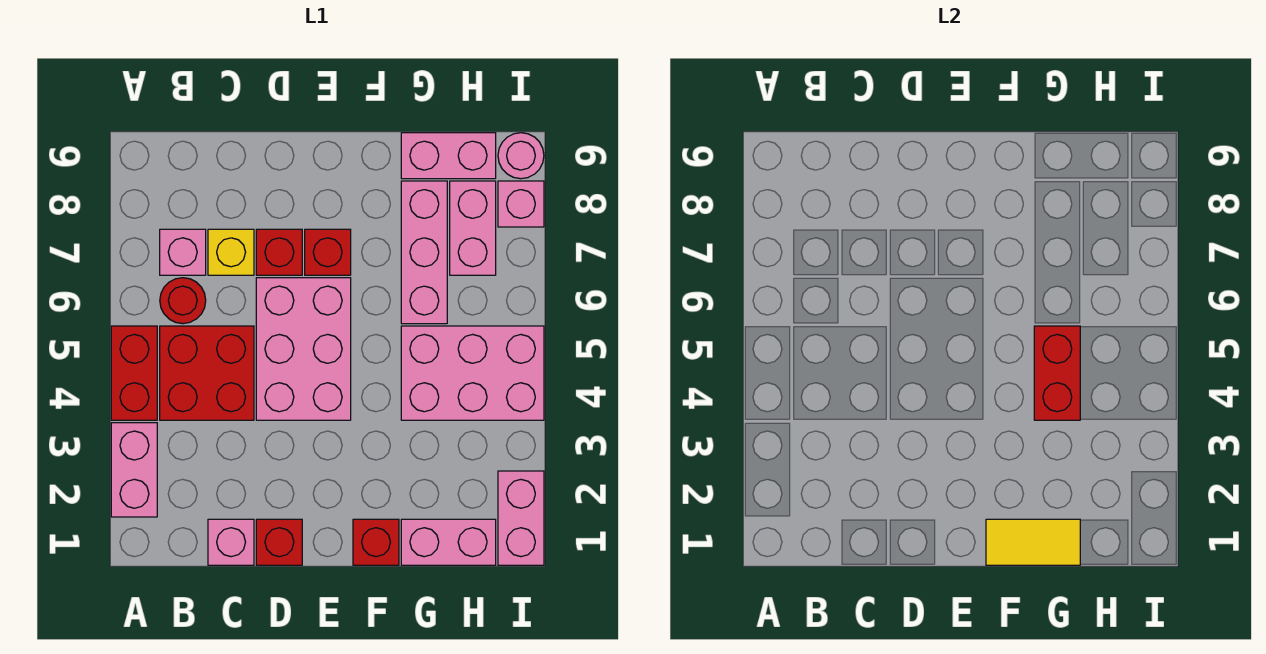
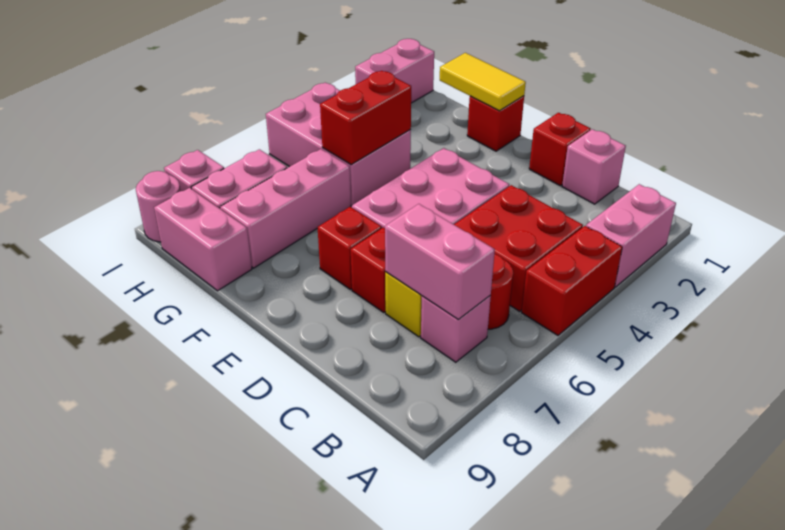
pink 1x2 brick [401,519,496,565] -> pink 1x2 brick moved to [385,204,495,320]

